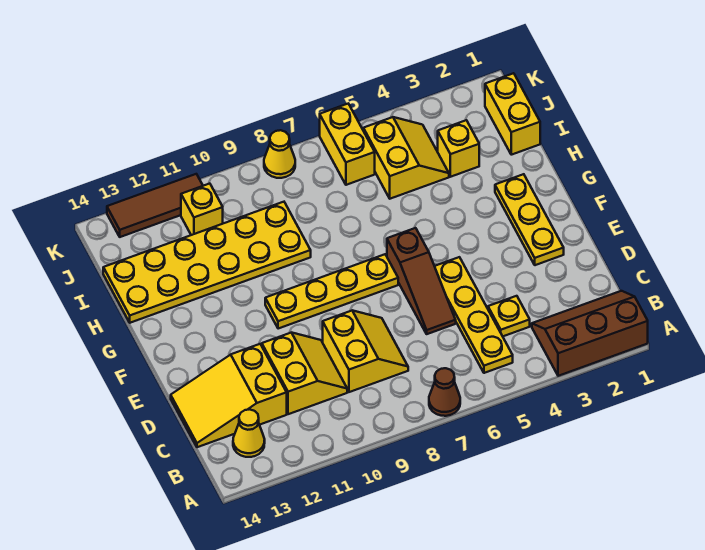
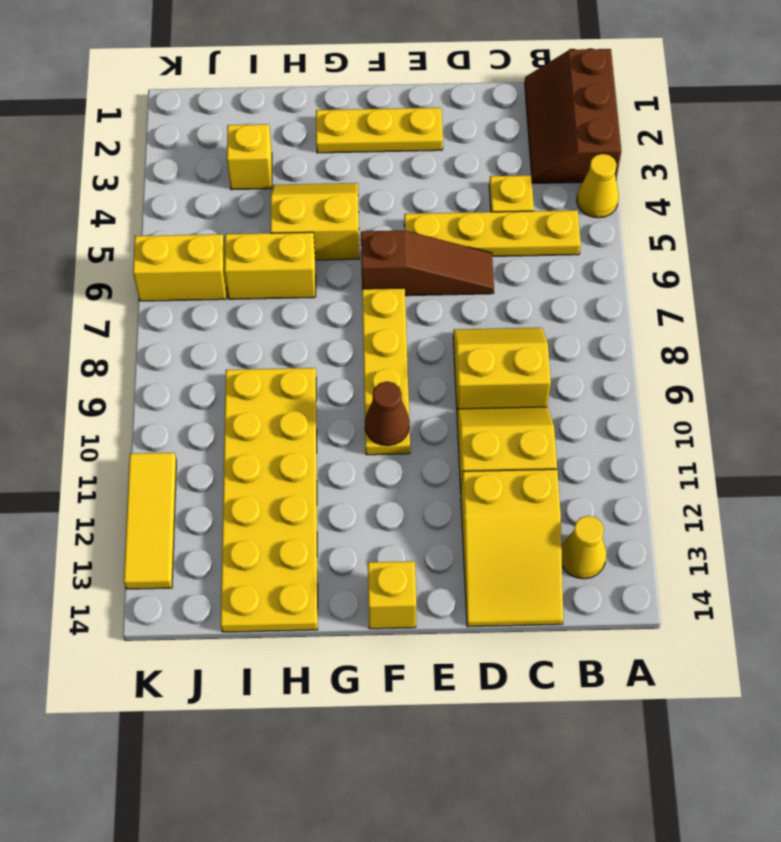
brown 1x1 cone [429,368,460,416] -> brown 1x1 cone moved to [365,381,410,446]
yellow 1x2 brick [485,73,540,155] -> yellow 1x2 brick moved to [225,232,316,299]
yellow 2x2 slope [363,117,449,199] -> yellow 2x2 slope moved to [270,183,359,260]
yellow 1x1 brick [181,184,223,235] -> yellow 1x1 brick moved to [368,561,416,629]
yellow 1x1 cone [264,130,295,178] -> yellow 1x1 cone moved to [577,154,619,218]
brown 1x3 tile [107,174,203,237] -> yellow 1x3 tile [124,453,176,589]

